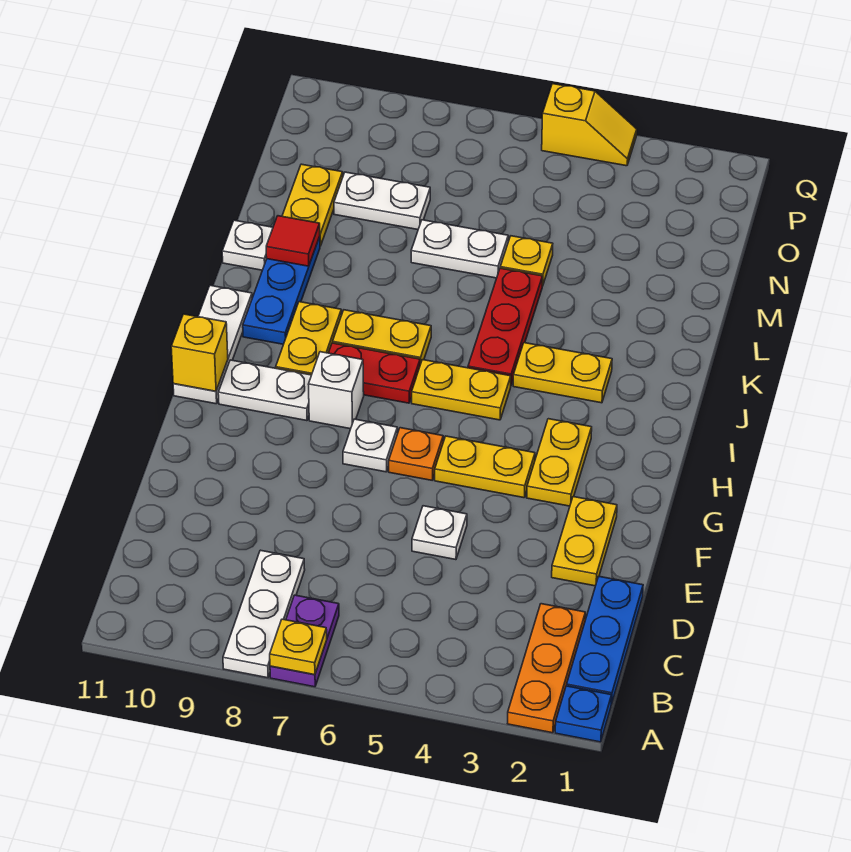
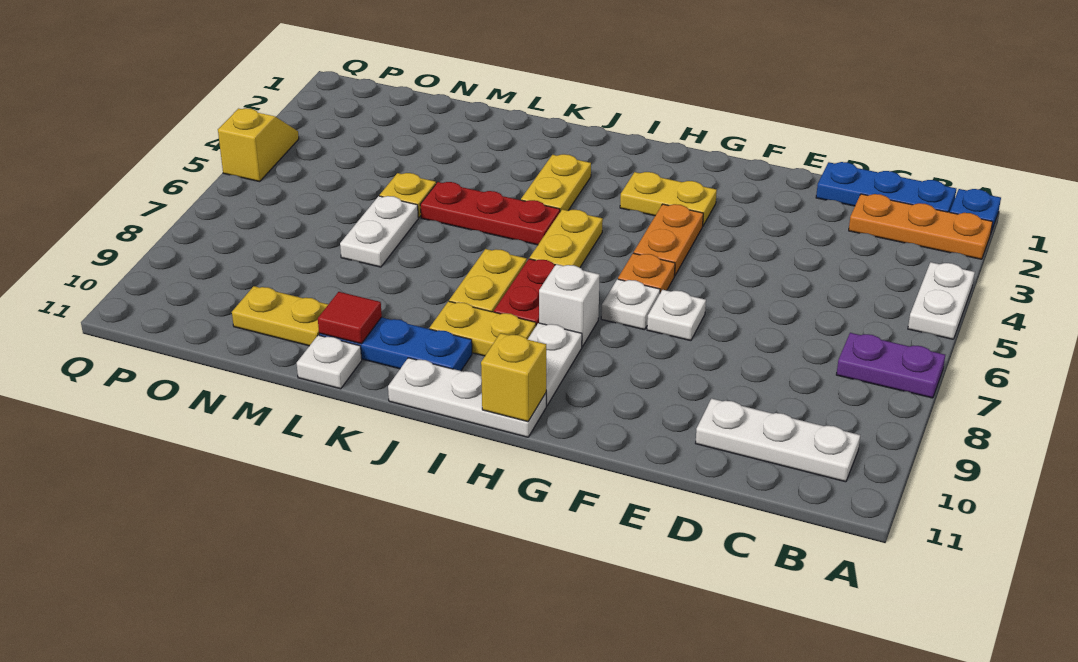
yellow 1x1 plate [270,619,327,675] -> none
white 1x3 plate [223,550,305,678] -> white 1x3 plate moved to [696,398,860,482]
yellow 1x2 plate [552,497,617,586] -> none
white 1x1 plate [412,506,467,560] -> white 1x1 plate moved to [647,290,706,341]
yellow 1x2 plate [435,436,535,498] -> orange 1x2 plate [634,204,703,276]
white 1x2 plate [334,172,430,230] -> white 1x2 plate moved to [908,262,975,339]

